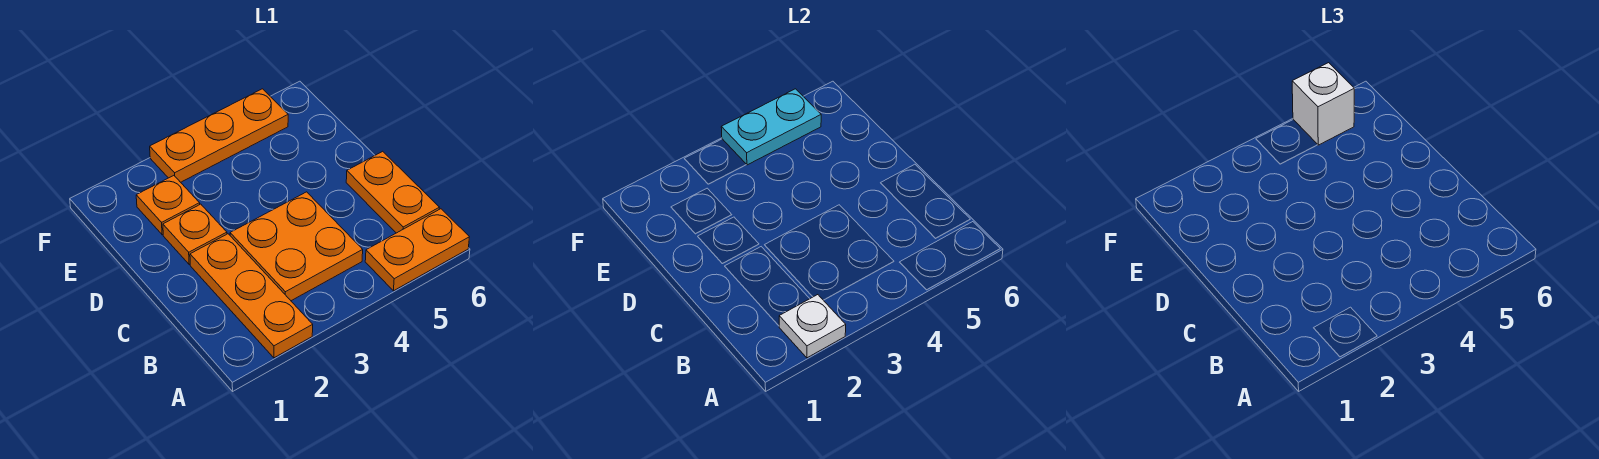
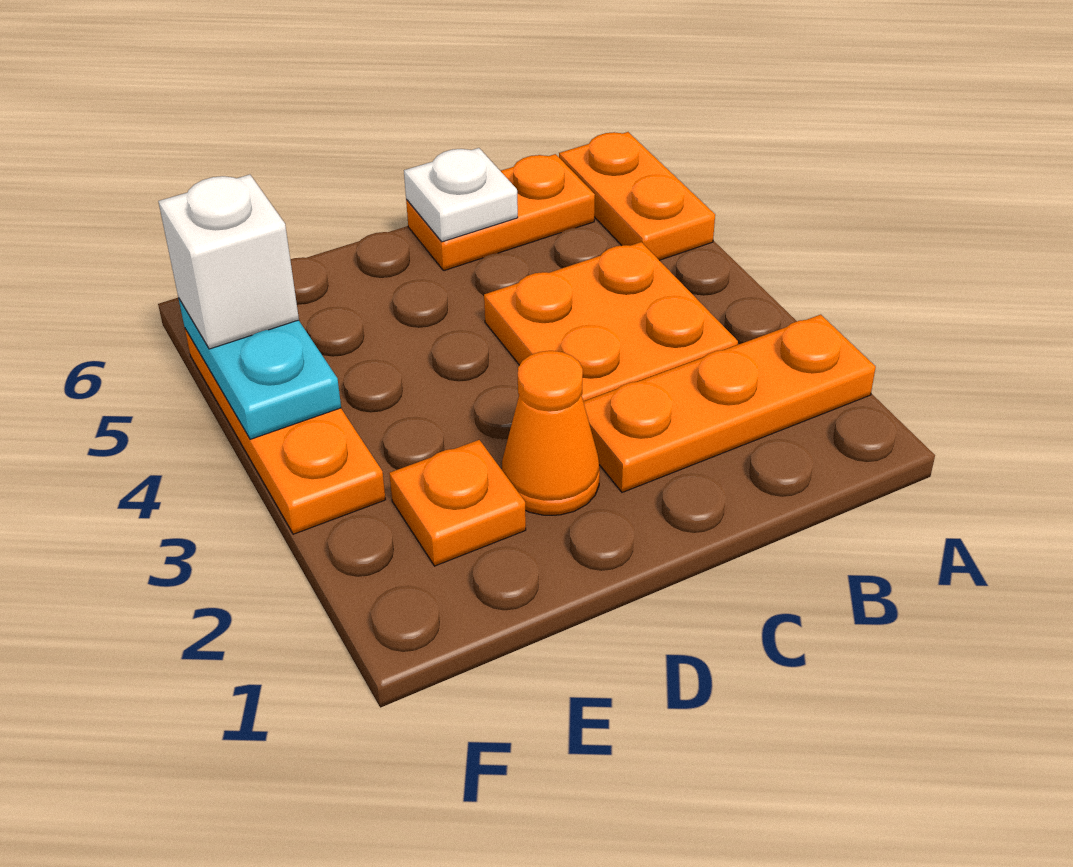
white 1x1 plate [779,295,846,358] -> white 1x1 plate moved to [404,148,518,242]
orange 1x1 plate [163,204,227,264] -> orange 1x1 cone [502,351,600,515]

